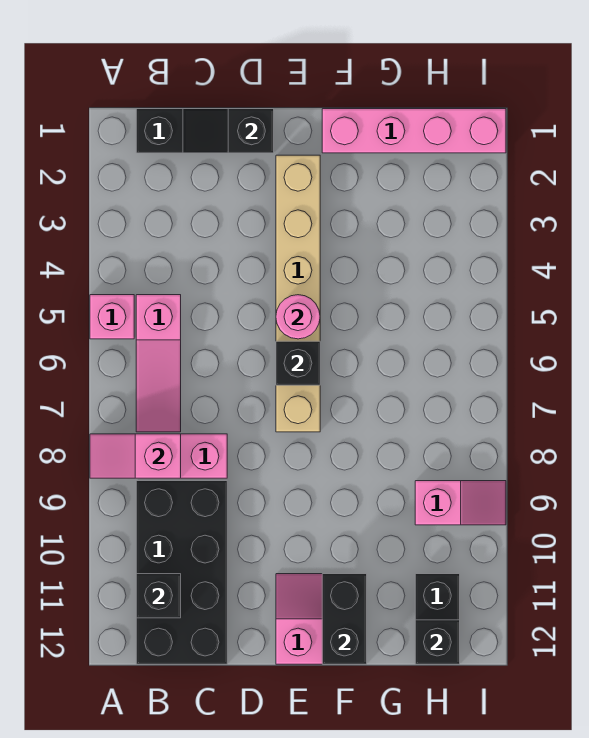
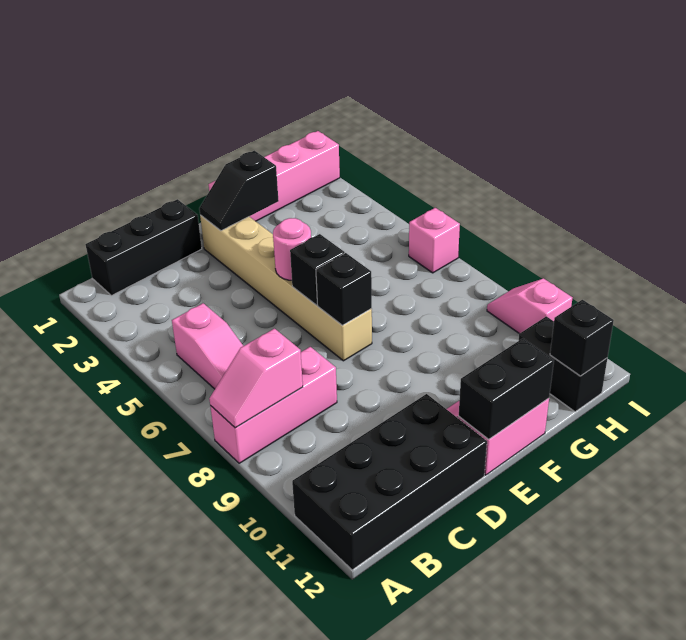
pink 1x1 brick [90,295,134,339] -> pink 1x1 brick moved to [409,208,460,273]
black 2x4 brick [136,481,227,664] -> black 2x4 brick turned to [292,394,487,570]
black 1x1 brick [136,574,181,618] -> black 1x1 brick moved to [316,253,372,325]
black 1x2 slope [183,109,274,153] -> black 1x2 slope moved to [199,151,279,231]
black 1x2 brick [322,574,367,664] -> black 1x2 brick turned to [459,338,554,439]
pink 1x2 slope [415,481,506,525] -> pink 1x2 slope turned to [487,279,572,334]

